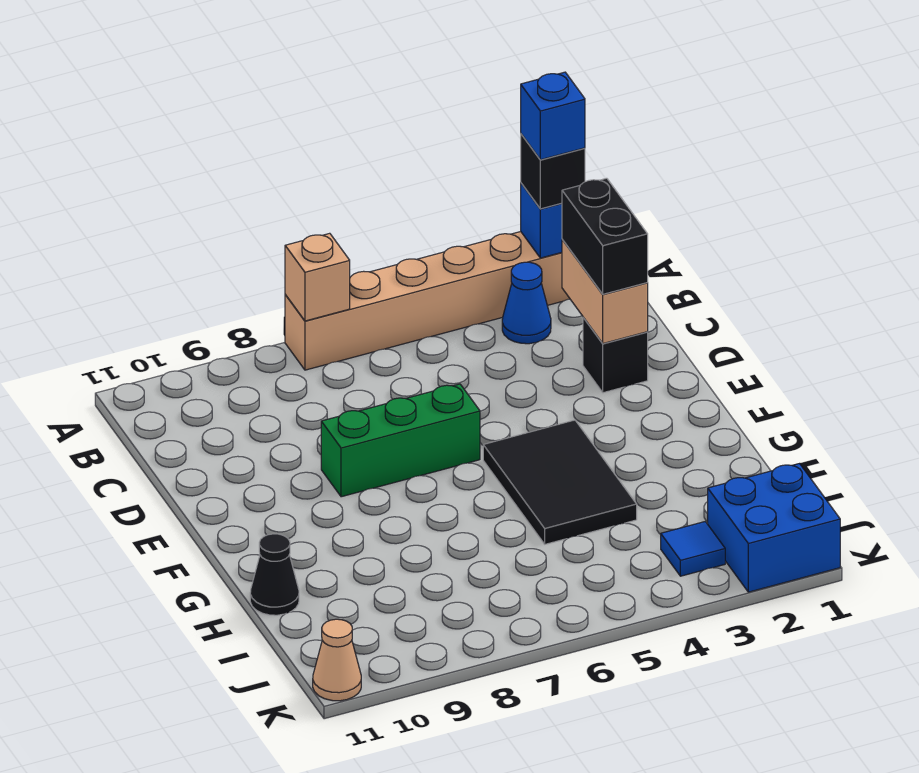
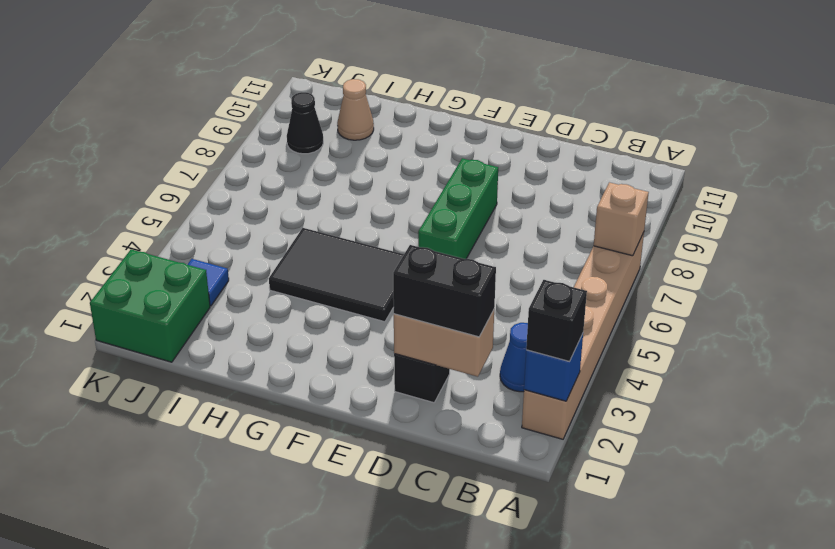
blue 1x1 brick [521,72,585,160] -> none
black 1x1 cone [250,534,299,615] -> black 1x1 cone moved to [287,92,323,154]
blue 2x2 brick [708,464,840,592] -> green 2x2 brick [90,249,210,362]
tan 1x1 cone [313,619,361,701] -> tan 1x1 cone moved to [337,79,374,140]

